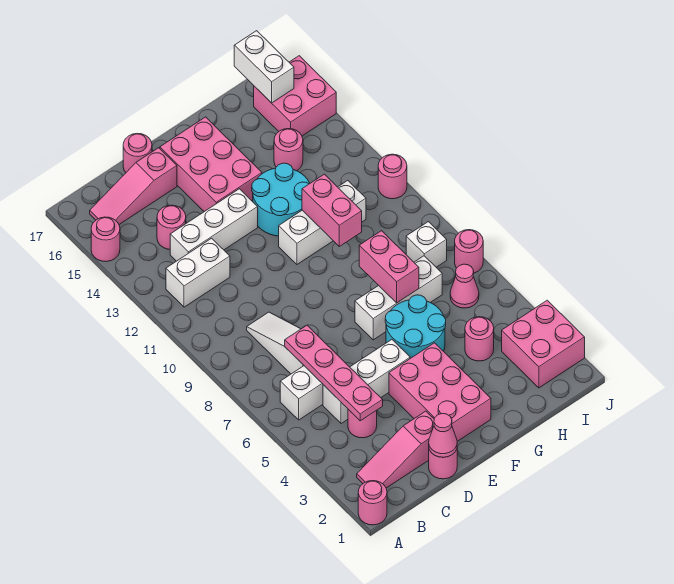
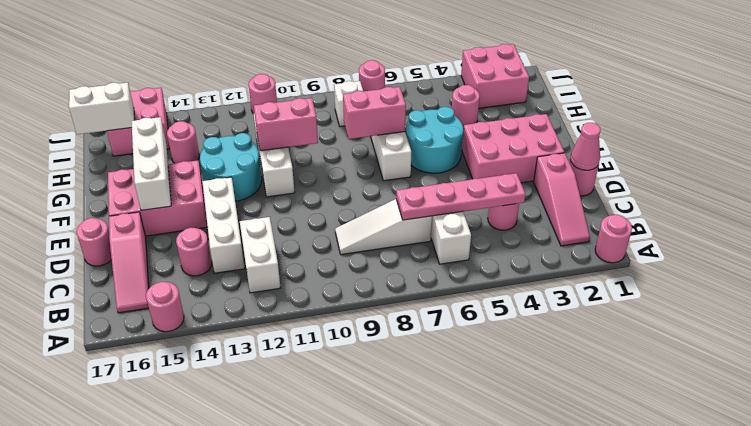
white 1x3 brick [323,340,410,424] -> white 1x3 brick moved to [131,117,171,210]
pink 1x1 cone [450,264,479,308] -> none

